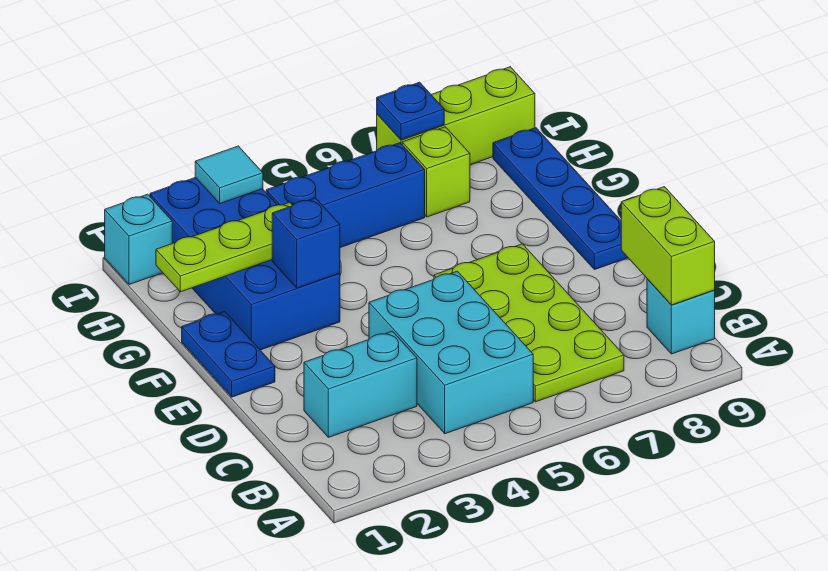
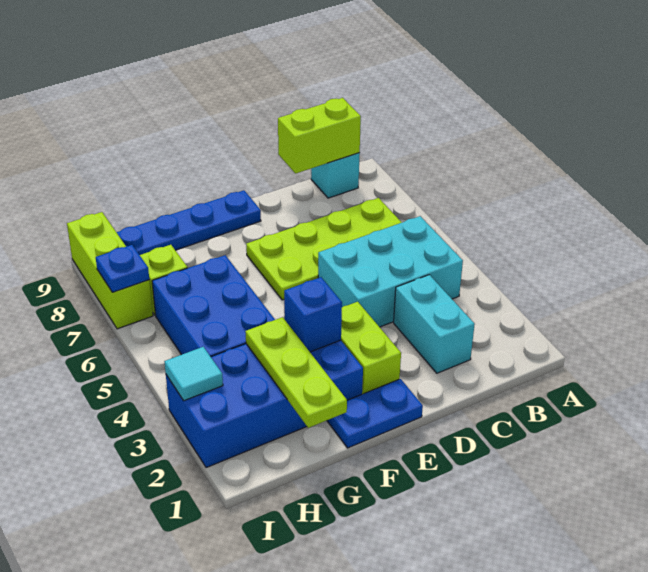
none -> lime 1x2 brick [341,302,401,394]
blue 1x3 brick [266,143,425,248] -> blue 2x3 brick [152,255,275,357]
cyan 1x1 brick [105,194,172,285] -> none

